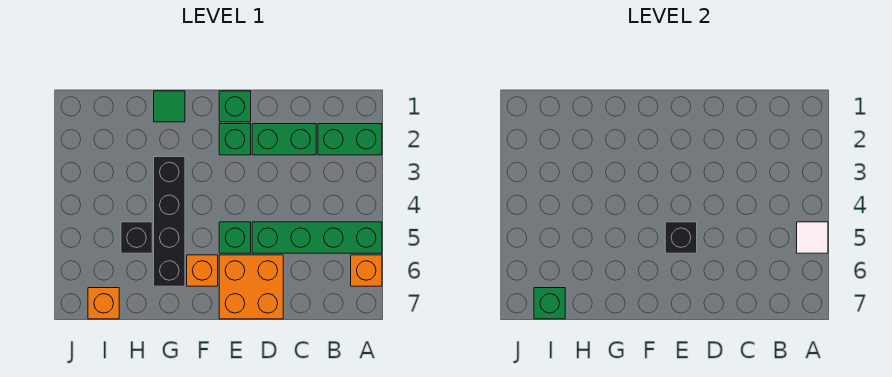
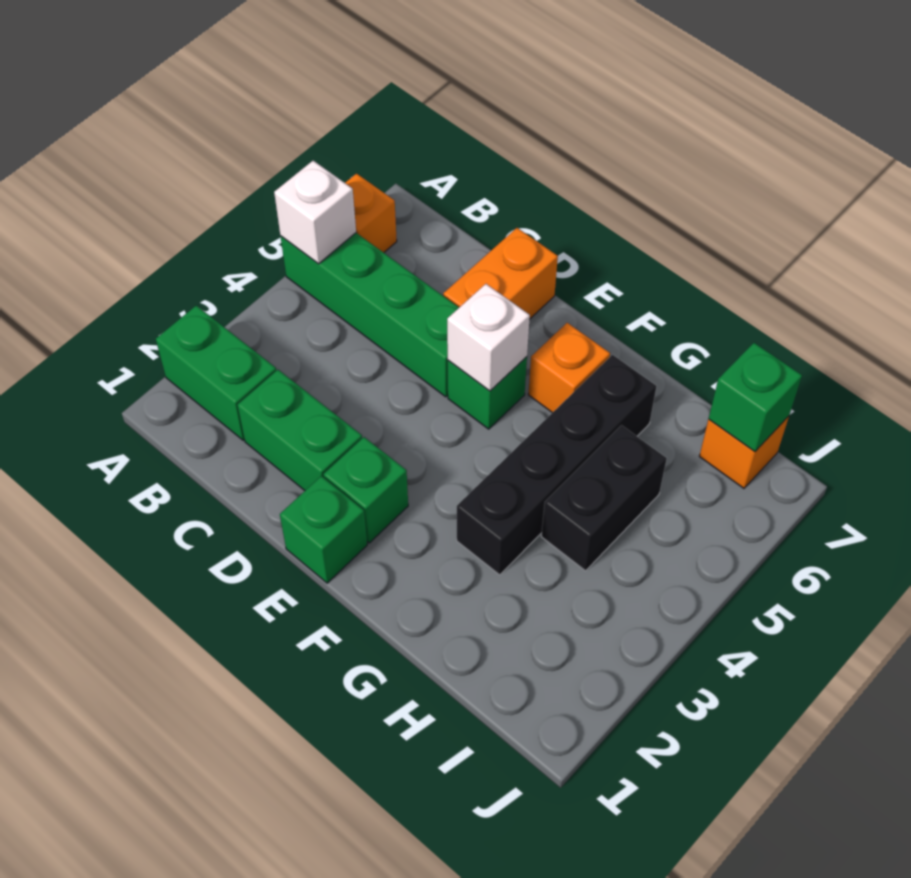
white 1x1 tile [797,222,828,253] -> white 1x1 brick [274,161,356,264]
orange 2x2 brick [219,255,283,319] -> orange 1x2 brick [443,228,558,319]
black 1x1 brick [665,222,697,253] -> white 1x1 brick [447,284,530,391]
green 1x1 tile [154,91,185,122] -> none
black 1x1 brick [121,222,152,253] -> black 1x2 brick [541,425,667,571]

